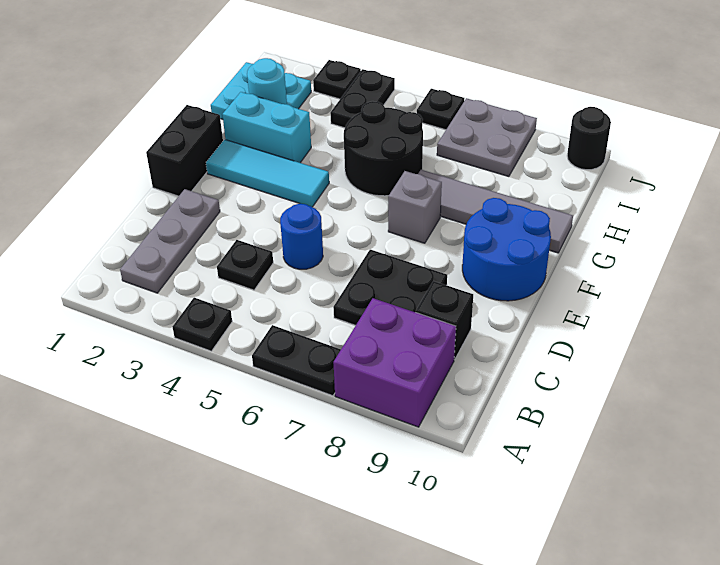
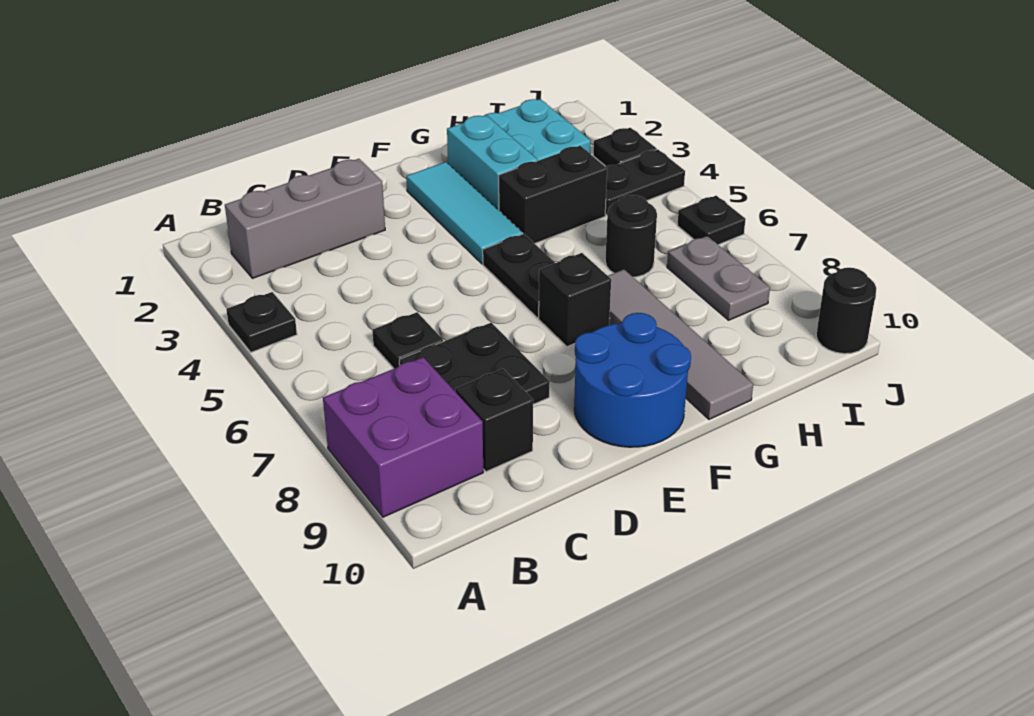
black 1x2 plate [252,325,341,396] -> black 1x2 plate moved to [483,234,555,318]
grey 1x3 plate [120,189,220,293] -> grey 1x3 brick [225,159,385,278]
black 1x1 plate [217,240,273,290] -> black 1x1 plate moved to [372,312,443,369]
blue 1x1 round brick [280,204,323,269] -> none
black 1x2 brick [146,105,223,196] -> black 1x2 brick moved to [499,146,607,244]
grey 1x1 brick [388,171,442,243] -> black 1x1 brick [539,253,611,347]
black 2x2 round brick [344,101,423,196] -> black 1x1 round brick [605,195,657,277]
cyan 1x1 round brick [247,58,287,104] -> none
grey 2x2 plate [437,98,537,176] -> grey 1x2 plate [667,236,770,320]

